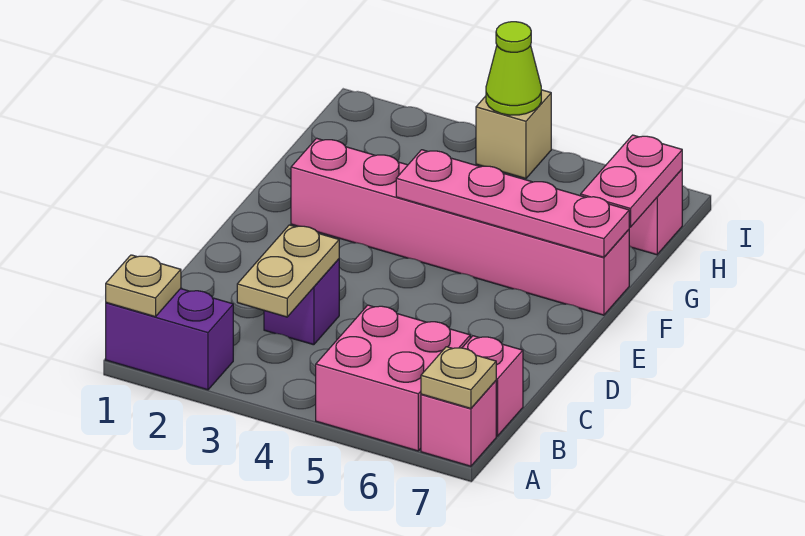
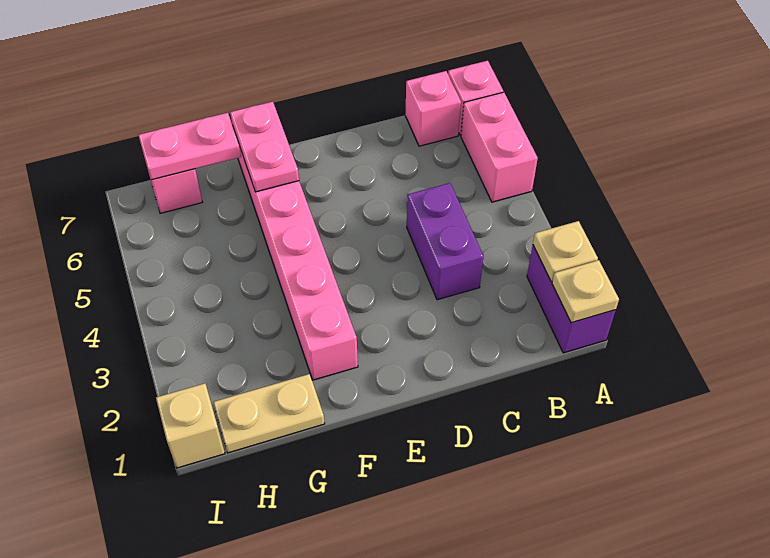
pink 2x2 brick [316,305,470,451] -> pink 1x2 brick [461,92,538,202]
tan 1x1 plate [421,347,496,408] -> tan 1x1 plate moved to [533,221,598,282]
tan 1x2 plate [237,225,339,317] -> tan 1x2 plate moved to [213,374,325,453]
purple 1x1 brick [264,259,339,345] -> purple 1x2 brick [407,183,484,300]
pink 1x4 plate [396,150,629,257] -> pink 1x2 plate [230,102,299,192]
tan 1x1 brick [476,90,551,179] -> tan 1x1 brick moved to [156,383,225,468]
lime 1x1 cone [486,22,541,115] -> none

